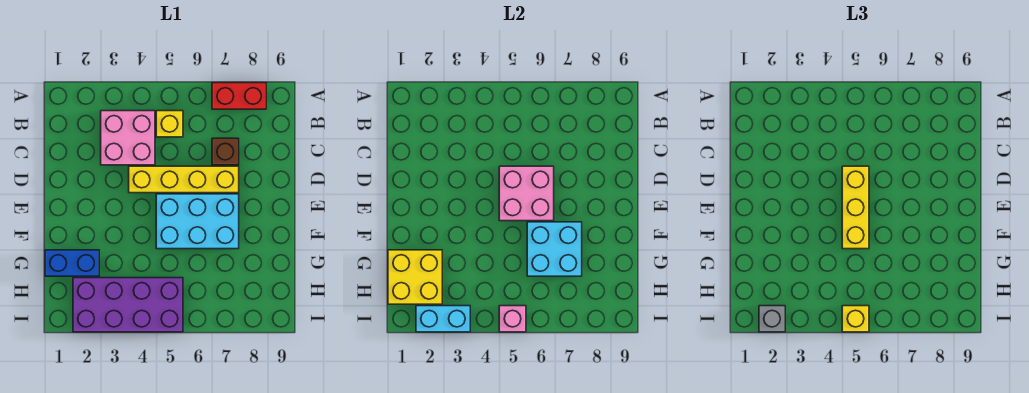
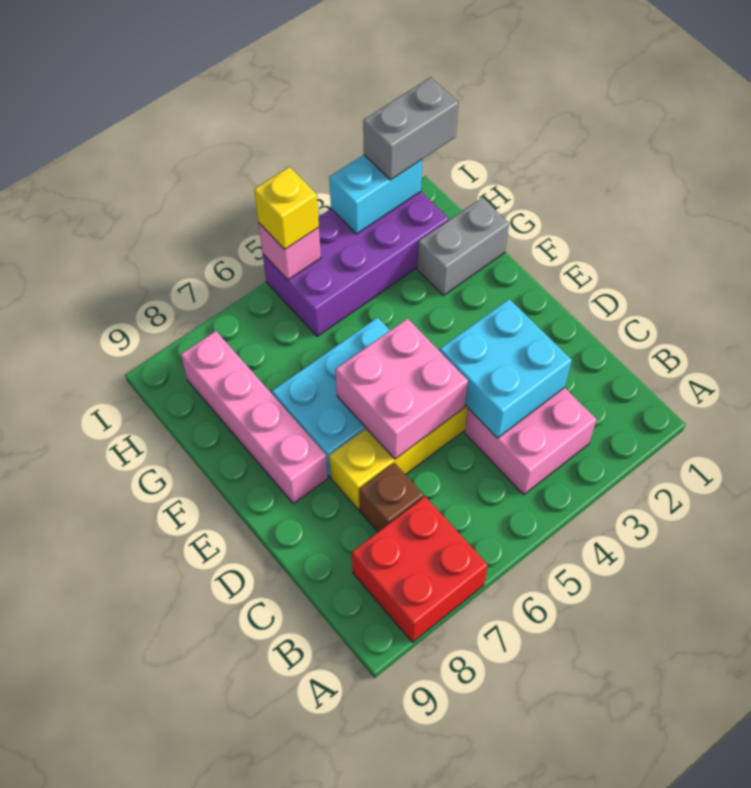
red 1x2 brick [212,83,266,109] -> red 2x2 brick [352,497,488,642]
yellow 1x1 brick [156,111,183,137] -> none
yellow 1x3 brick [842,166,869,249] -> none
none -> pink 1x4 brick [181,331,328,504]
cyan 2x2 brick [527,222,582,276] -> cyan 2x2 brick moved to [440,299,572,438]
blue 1x2 brick [45,250,99,276] -> grey 1x2 brick [417,198,509,295]
yellow 2x2 brick [388,250,442,304] -> none
grey 1x1 brick [759,306,785,332] -> grey 1x2 brick [363,77,459,180]

